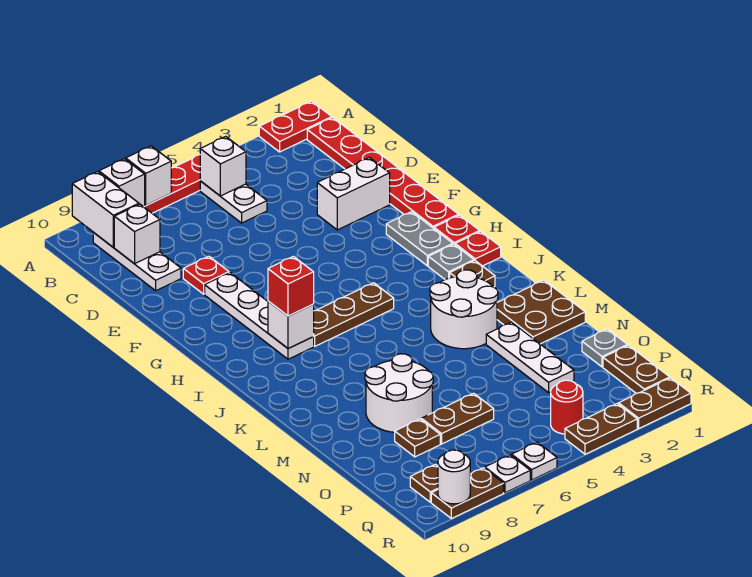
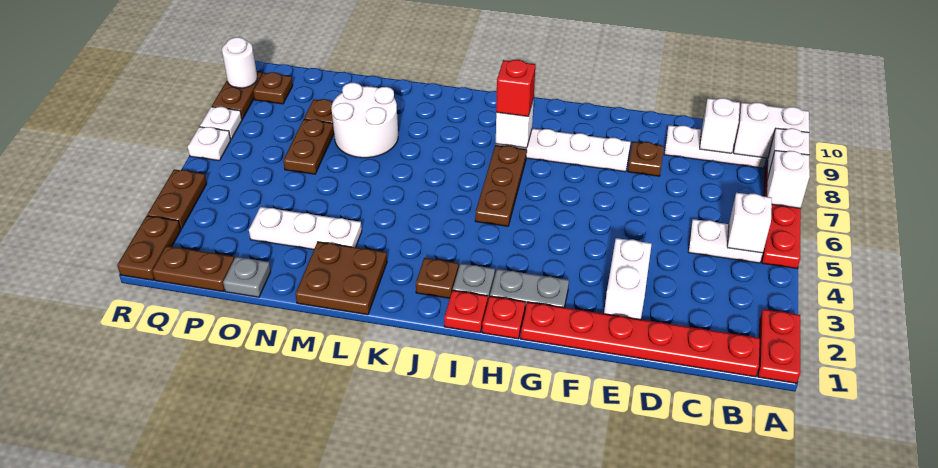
red 1x1 plate [183,256,229,294] -> brown 1x1 plate [628,142,664,176]
white 2x2 round brick [430,270,498,349] -> none
red 1x1 round brick [551,380,583,434] -> none

